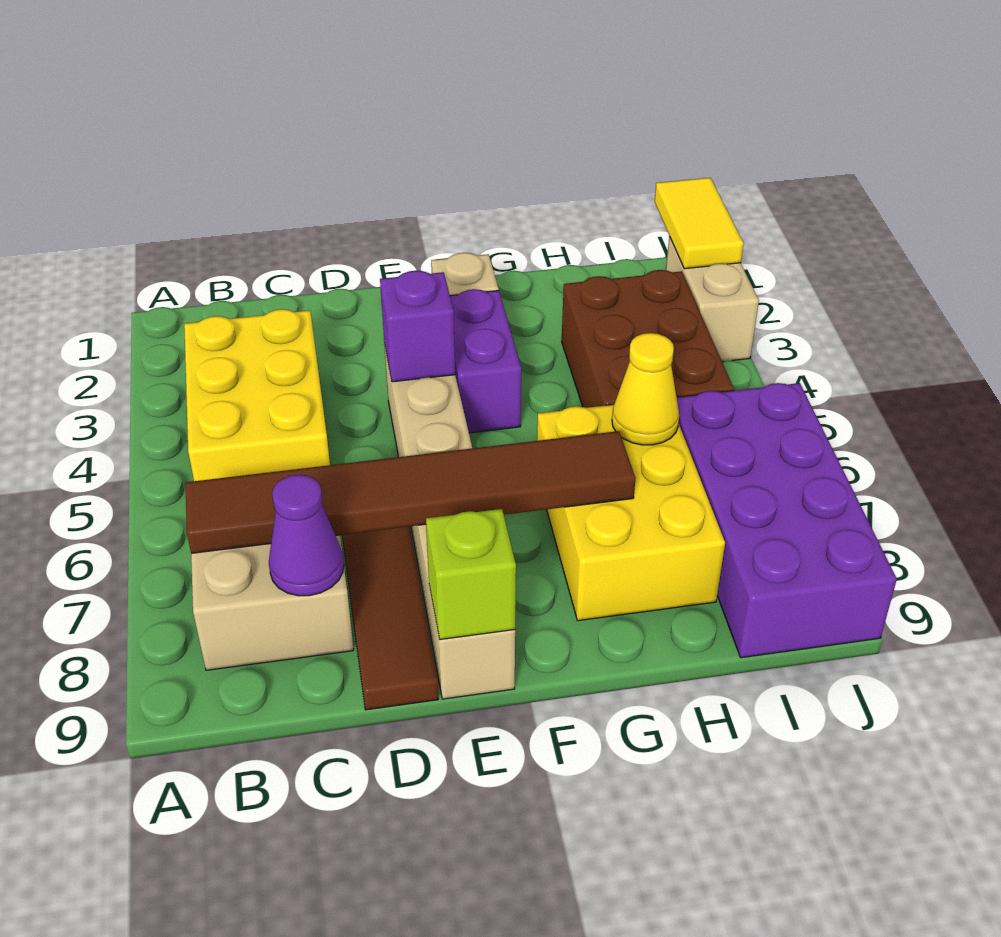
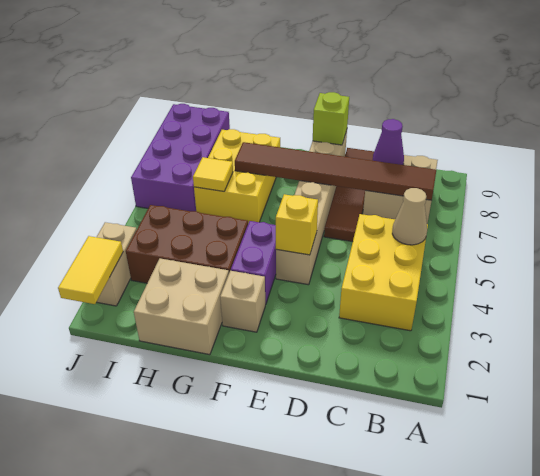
none -> tan 1x1 cone [392,188,427,245]
purple 1x1 brick [380,271,455,382] -> yellow 1x1 brick [276,194,318,255]
none -> tan 2x2 brick [134,258,229,355]
brown 2x3 brick [562,270,734,408] -> brown 2x3 brick turned to [126,205,248,283]
yellow 1x1 cone [612,333,679,445] -> yellow 1x1 tile [193,157,233,191]

